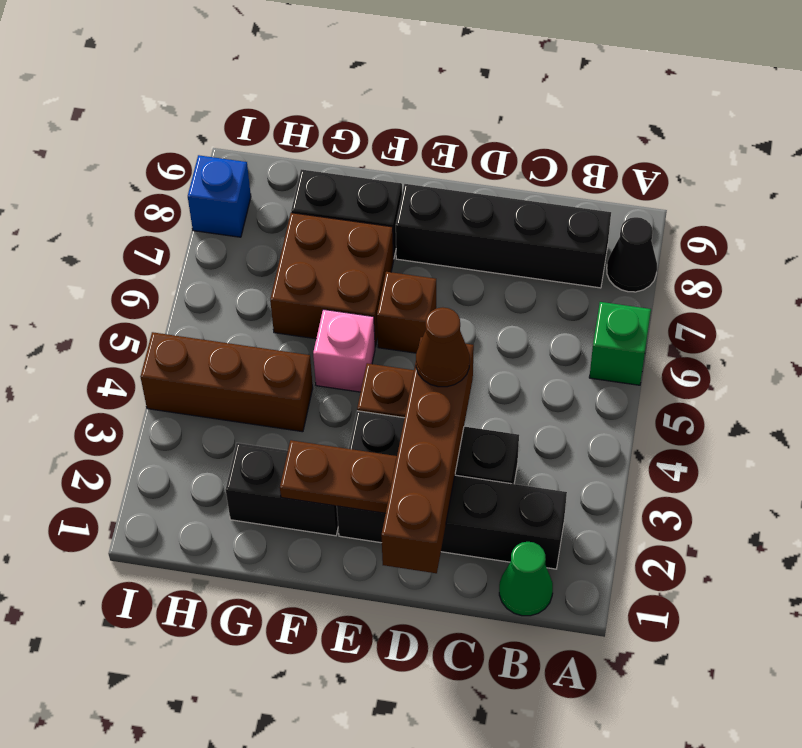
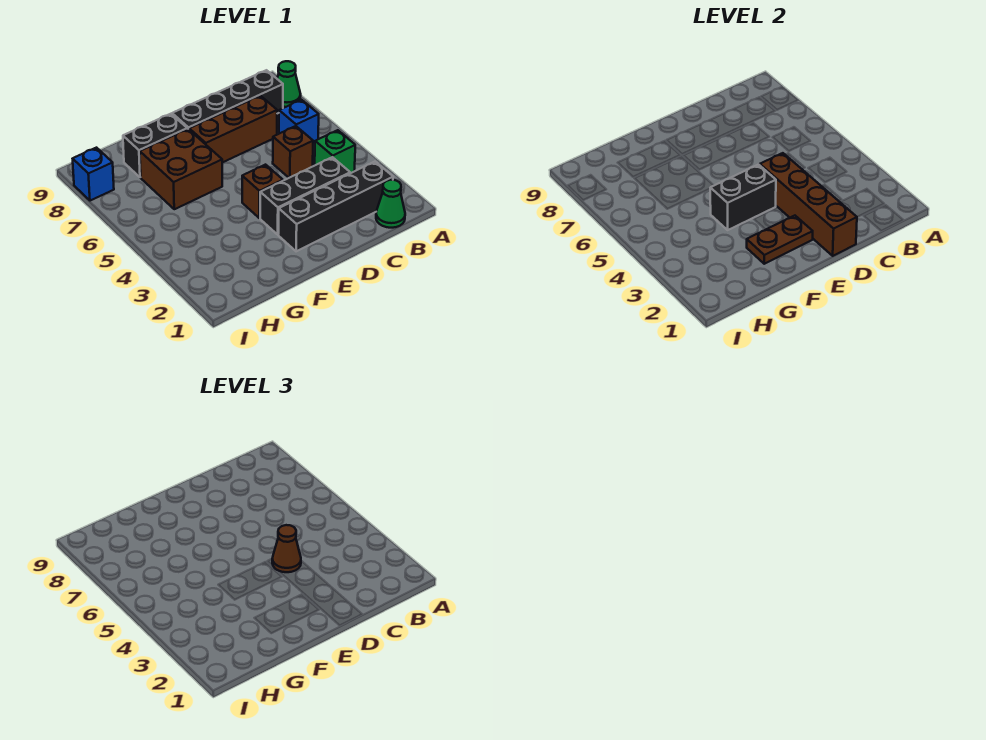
green 1x1 brick [589,302,651,385] -> green 1x1 brick moved to [315,130,355,173]
black 1x1 cone [607,217,657,292] -> green 1x1 cone [277,61,301,107]
none -> blue 1x1 brick [279,100,319,143]
brown 1x1 brick [377,272,436,353] -> brown 1x1 brick moved to [273,126,313,178]
black 1x2 brick [226,443,338,536] -> black 1x2 brick moved to [710,165,776,230]
pink 1x1 brick [313,309,375,392] -> none
brown 1x3 brick [140,332,313,432] -> brown 1x3 brick moved to [189,96,277,163]

